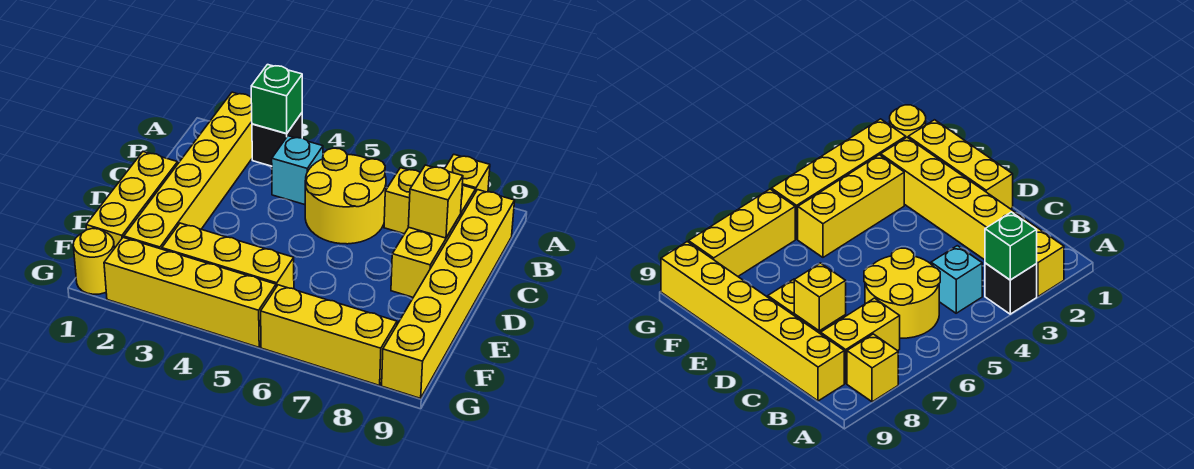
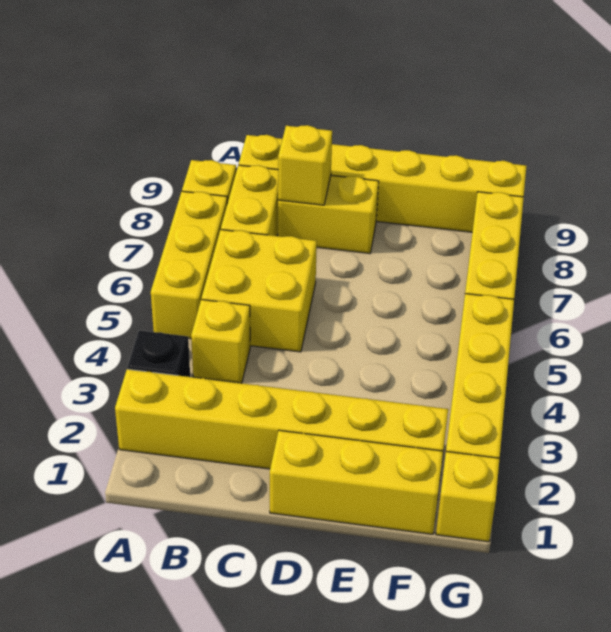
green 1x1 brick [251,65,302,134] -> none
cyan 1x1 brick [272,136,323,205] -> yellow 1x1 brick [191,300,250,383]
yellow 2x2 round brick [305,148,386,244] -> yellow 2x2 brick [202,230,317,352]
yellow 1x3 brick [162,223,294,289] -> yellow 1x3 brick moved to [151,191,227,339]
yellow 1x1 round brick [73,228,114,294] -> yellow 1x1 brick [436,452,500,542]

